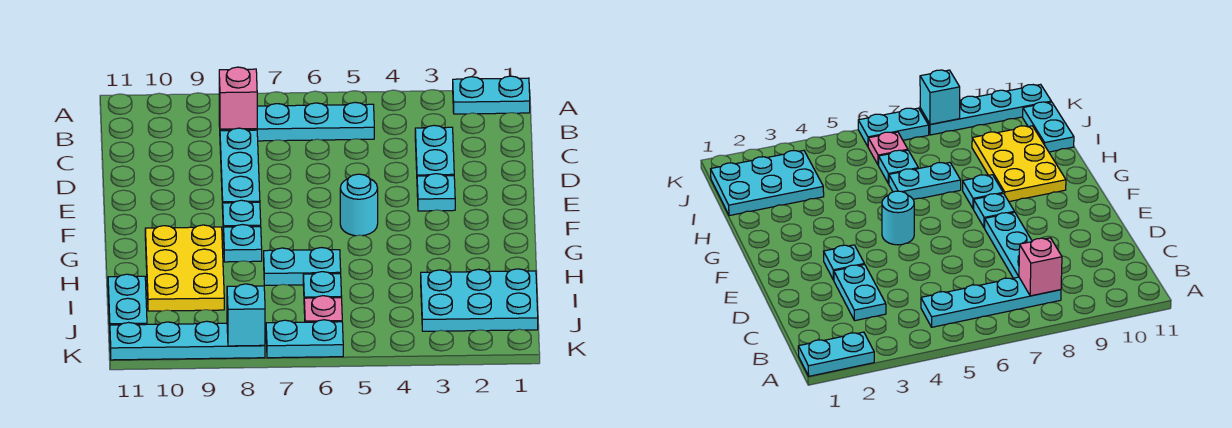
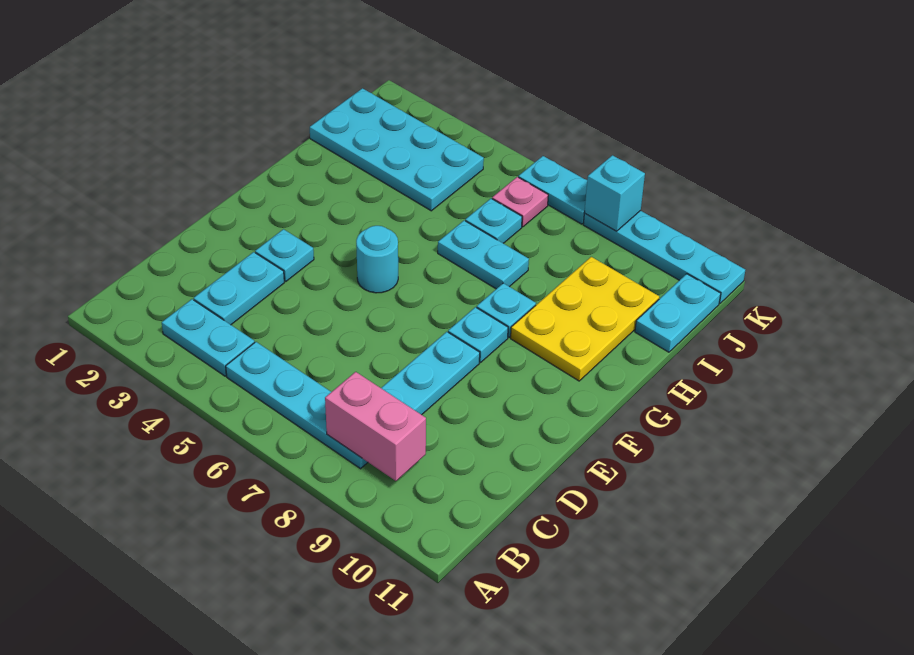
cyan 1x2 plate [453,76,530,114] -> cyan 1x2 plate moved to [162,299,255,376]
pink 1x1 brick [219,67,257,129] -> pink 1x2 brick [325,372,426,481]
cyan 2x3 plate [421,269,538,331] -> cyan 2x4 plate [310,88,484,211]

